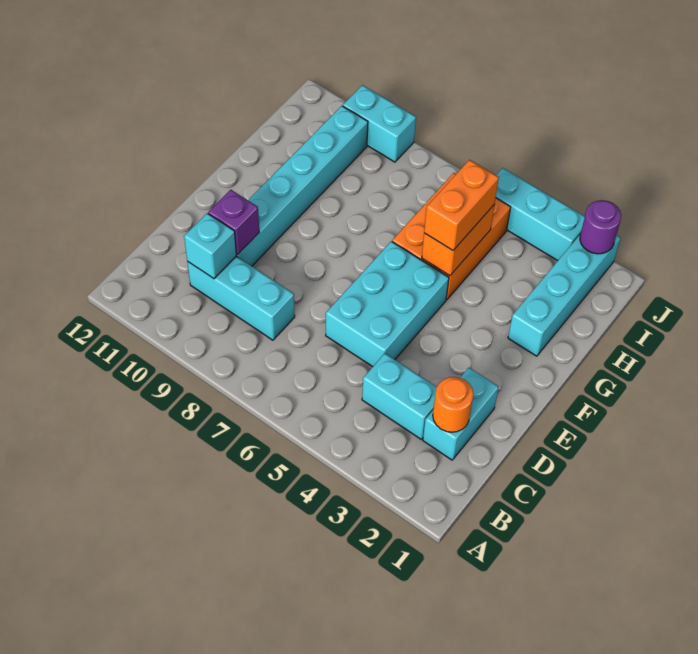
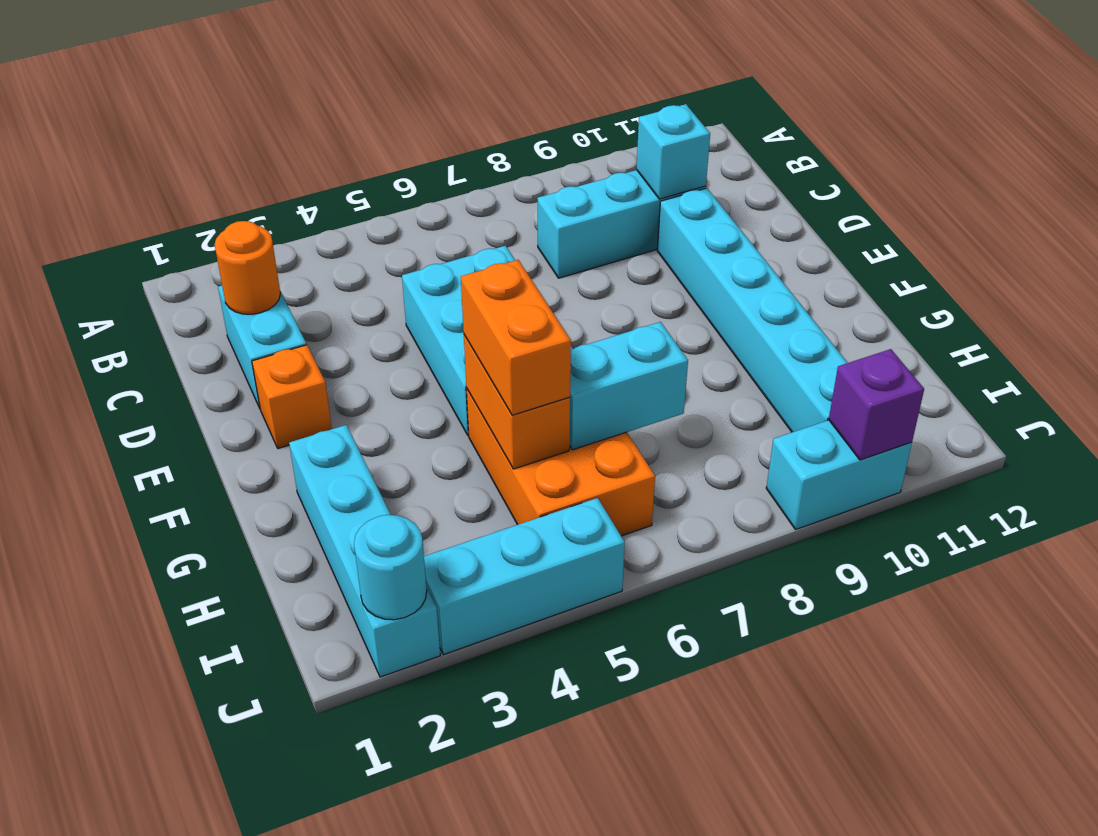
cyan 1x2 brick [362,353,437,439] -> cyan 1x2 brick moved to [570,322,688,450]
purple 1x1 brick [208,190,259,255] -> purple 1x1 brick moved to [829,349,924,460]
none -> orange 1x1 brick [252,345,332,449]
purple 1x1 round brick [580,200,621,254] -> cyan 1x1 round brick [354,515,427,620]

